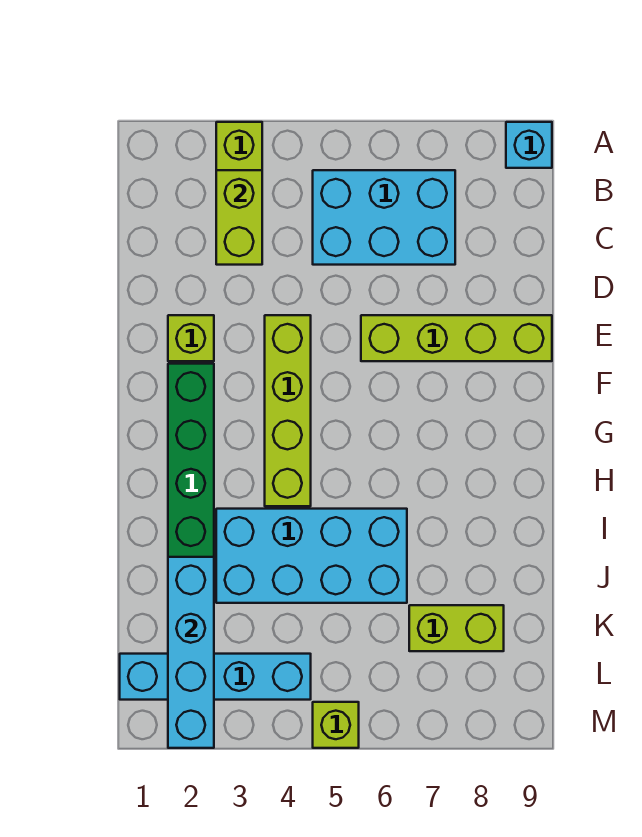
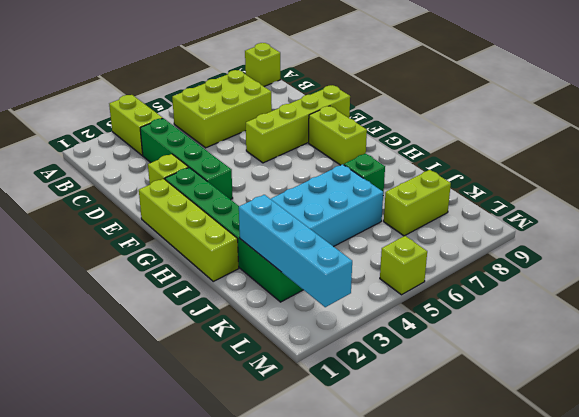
cyan 1x1 brick [506,122,552,168] -> lime 1x1 brick [245,43,280,86]
lime 1x2 brick [216,170,262,265] -> lime 1x2 brick moved to [309,106,367,165]
cyan 2x3 brick [313,170,455,265] -> lime 2x3 brick [172,70,272,148]
none -> green 1x4 brick [140,118,233,200]
lime 1x4 brick [265,315,311,506] -> lime 1x4 brick moved to [139,179,239,281]
none -> green 1x1 brick [344,154,385,193]
cyan 1x4 brick [120,654,311,700] -> none

